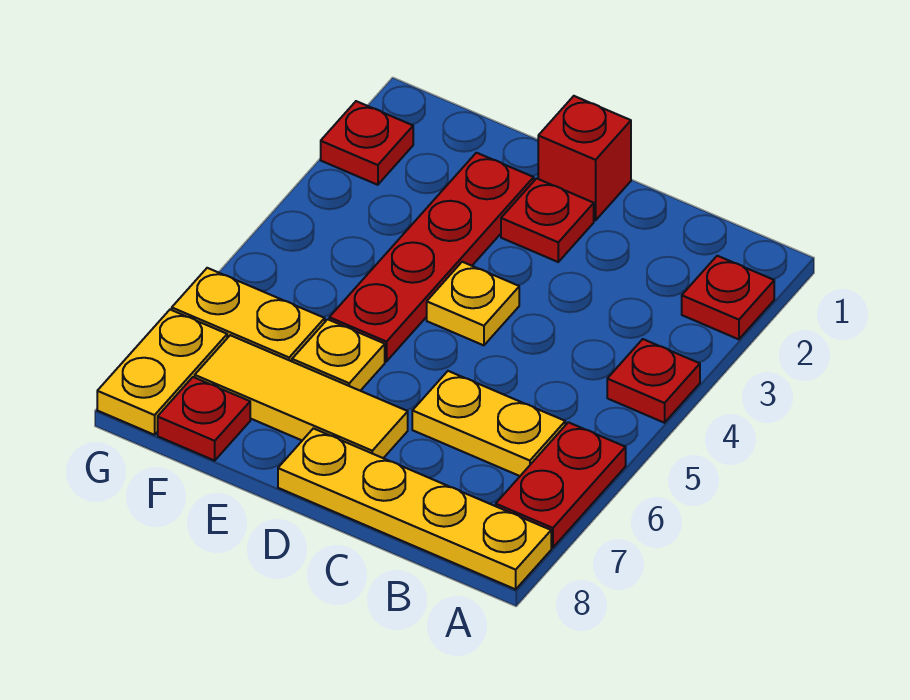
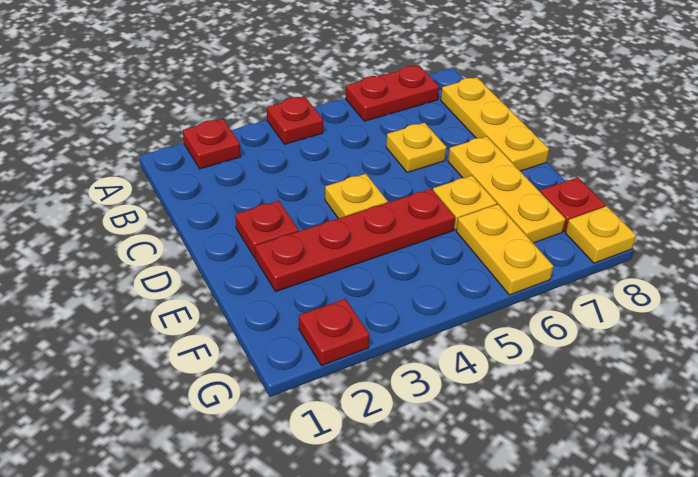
yellow 1x4 plate [278,428,551,589] -> yellow 1x3 plate [441,77,549,171]
yellow 1x2 plate [412,371,565,476] -> yellow 1x1 plate [386,123,447,173]
red 1x1 brick [538,96,631,220] -> none
yellow 1x3 tile [195,335,408,458] -> yellow 1x3 plate [448,136,565,243]
yellow 1x2 plate [97,310,227,435] -> yellow 1x1 plate [566,206,636,263]

